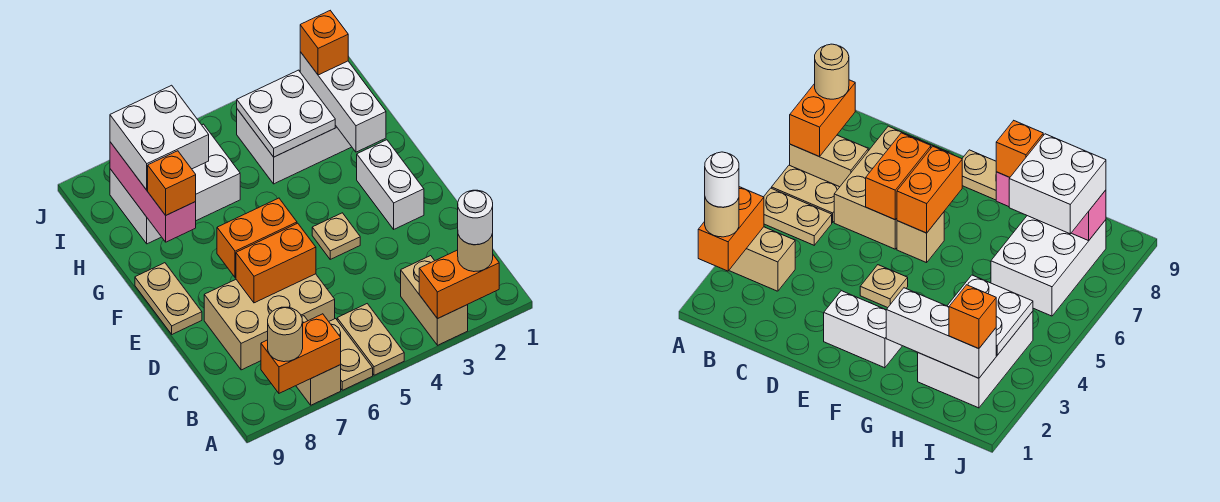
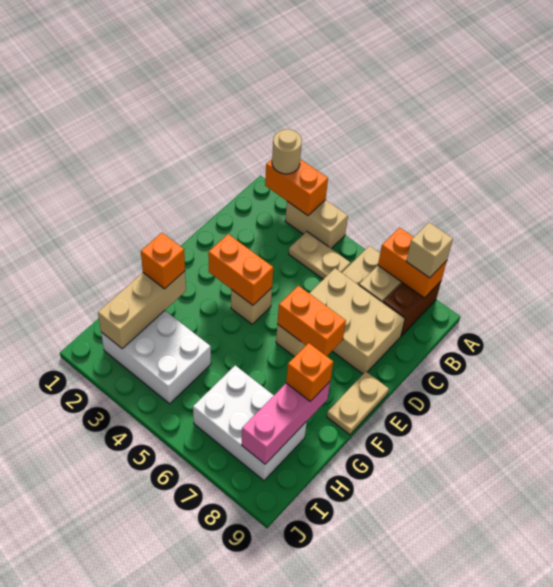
white 1x1 round brick [458,190,493,245] -> none
tan 1x2 brick [401,256,468,345] -> tan 1x2 brick turned to [285,200,348,249]
tan 1x2 plate [337,304,404,375] -> tan 1x2 plate turned to [289,232,350,279]
none -> brown 1x2 brick [383,281,441,336]
tan 1x1 round brick [268,307,303,362] -> tan 1x1 brick [406,222,453,278]
orange 1x2 brick [236,223,316,303] -> orange 1x2 brick moved to [208,234,273,305]
white 1x2 brick [357,140,424,229] -> none
tan 1x1 plate [312,213,360,259] -> tan 1x1 brick [231,288,272,324]
white 1x3 brick [300,52,386,152] -> tan 1x3 brick [98,271,186,348]
white 2x2 plate [237,70,335,157] -> none
white 2x2 brick [110,85,209,190] -> none
orange 1x1 brick [300,11,348,75] -> orange 1x1 brick moved to [141,233,185,289]

